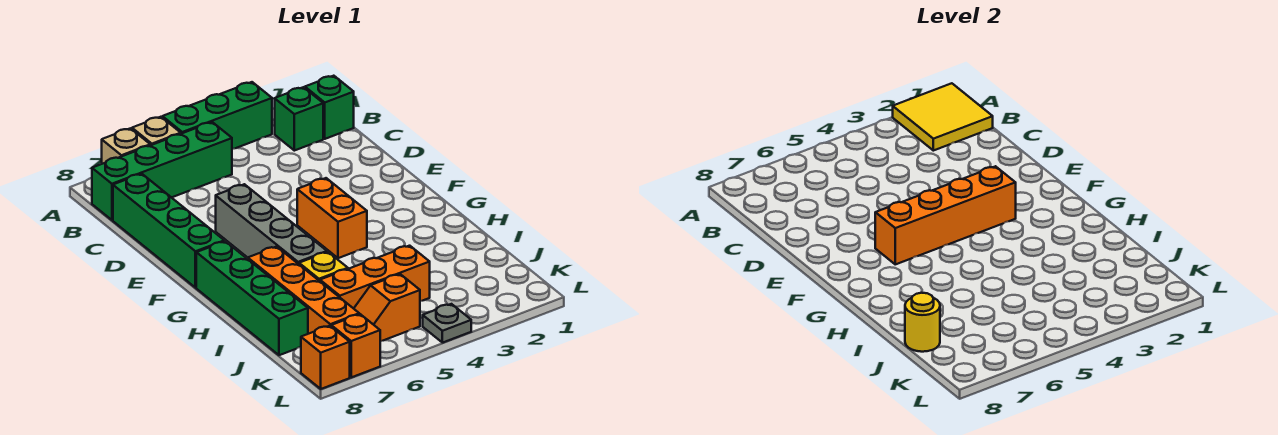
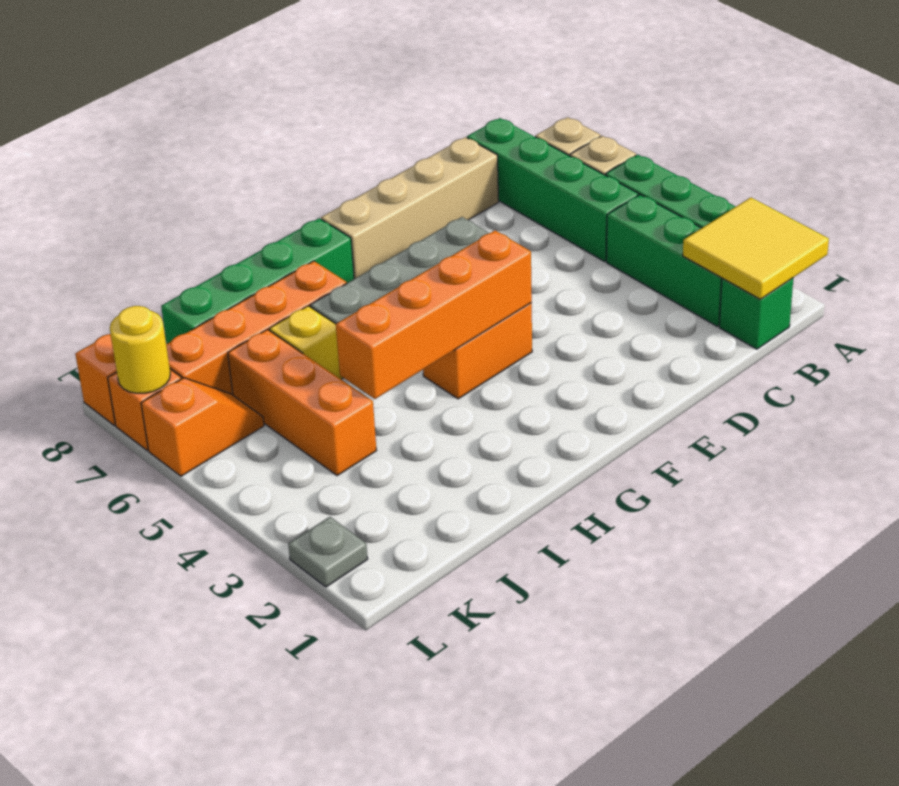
green 1x1 brick [275,87,323,151] -> green 1x3 brick [606,195,722,326]
green 1x4 brick [113,174,224,288] -> tan 1x4 brick [321,137,499,279]
orange 1x4 brick [875,166,1016,264] -> orange 1x4 brick turned to [336,230,532,399]
yellow 1x1 round brick [905,293,940,352] -> yellow 1x1 round brick moved to [110,306,170,393]
orange 1x2 slope [354,274,420,341] -> orange 1x2 slope turned to [141,378,264,476]
grey 1x1 plate [423,304,471,343] -> grey 1x1 plate moved to [288,517,368,587]

